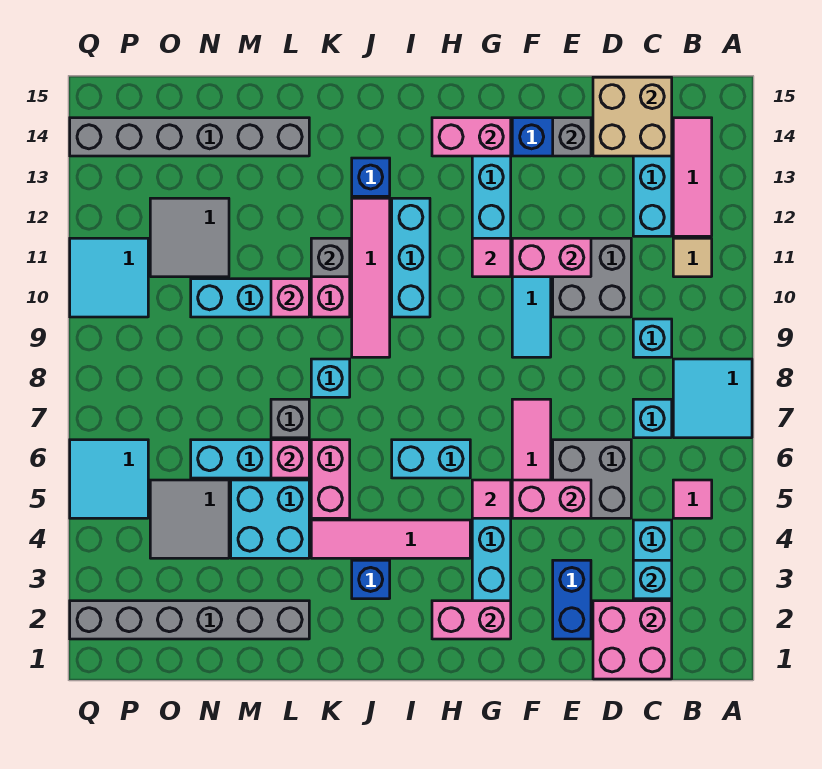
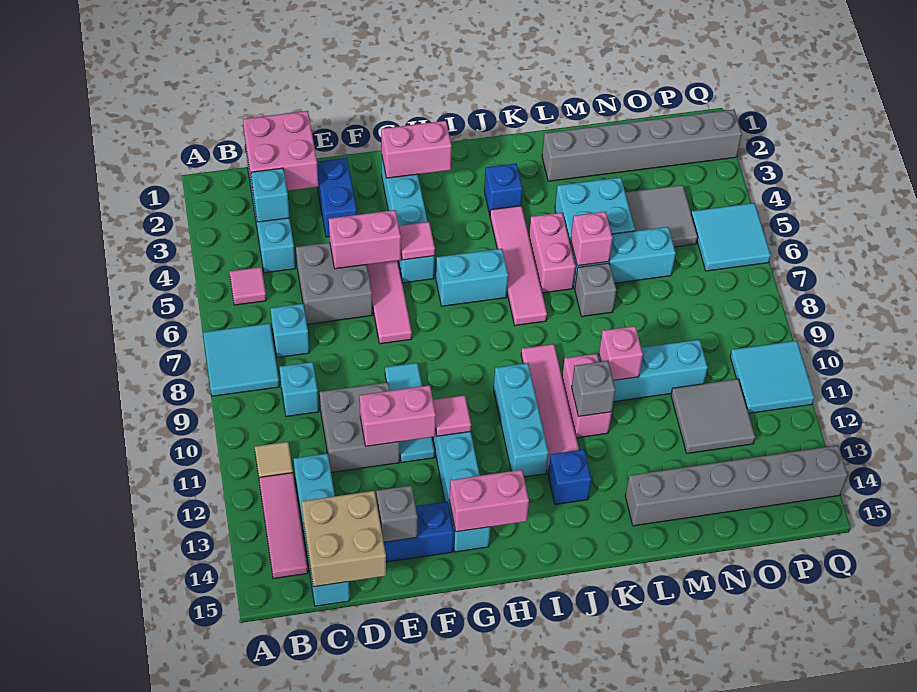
pink 1x4 tile [311,520,470,558] -> pink 1x4 tile turned to [490,206,547,325]
cyan 1x1 brick [311,359,350,397] -> none

